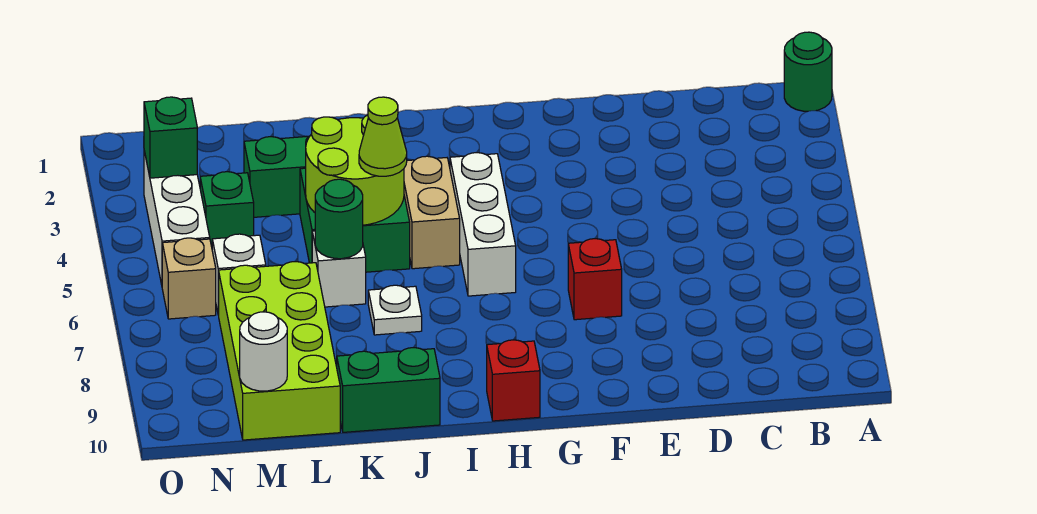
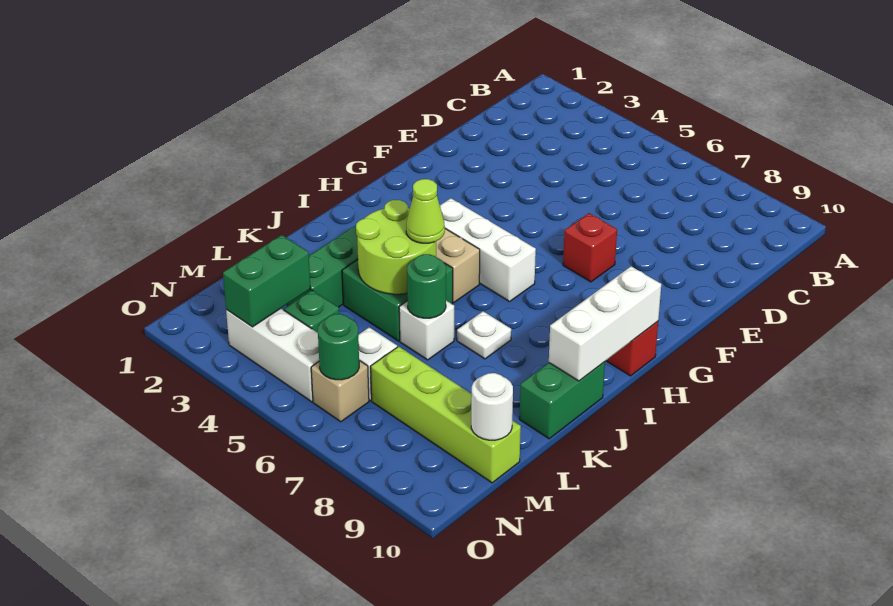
green 1x1 round brick [784,32,832,111] -> green 1x1 round brick moved to [318,314,359,380]
none -> white 1x3 brick [549,266,661,381]
lime 2x4 brick [219,262,340,440] -> lime 1x4 brick [371,346,521,483]
green 1x1 brick [144,97,197,178] -> green 1x2 brick [223,235,311,327]

